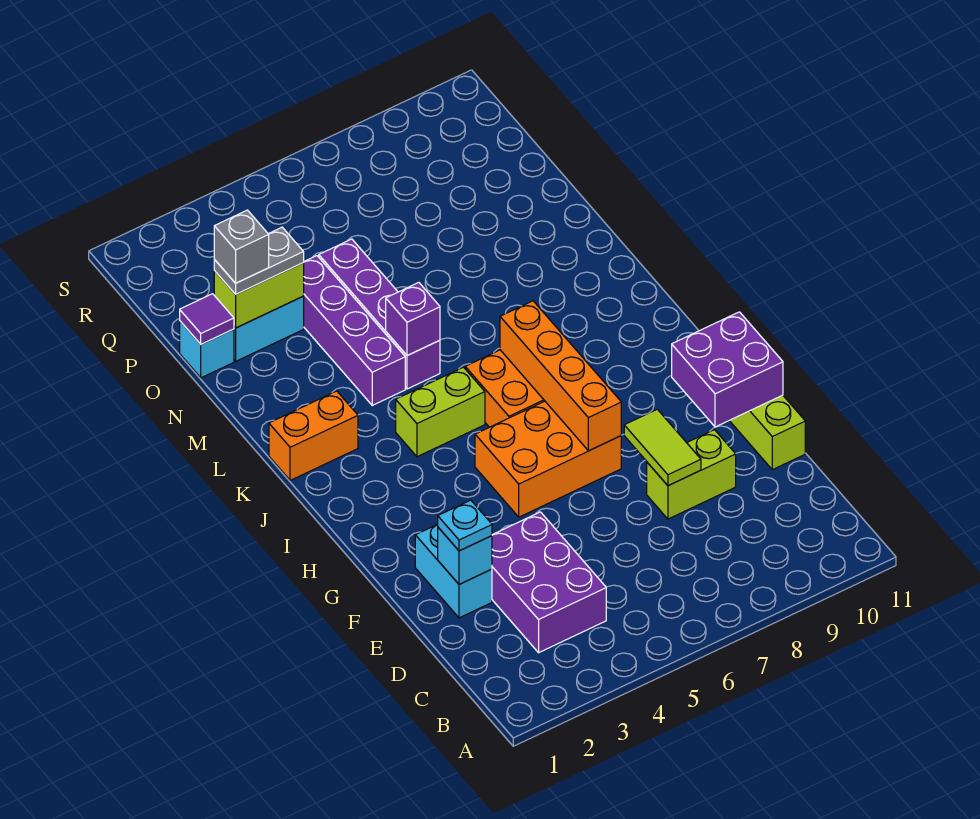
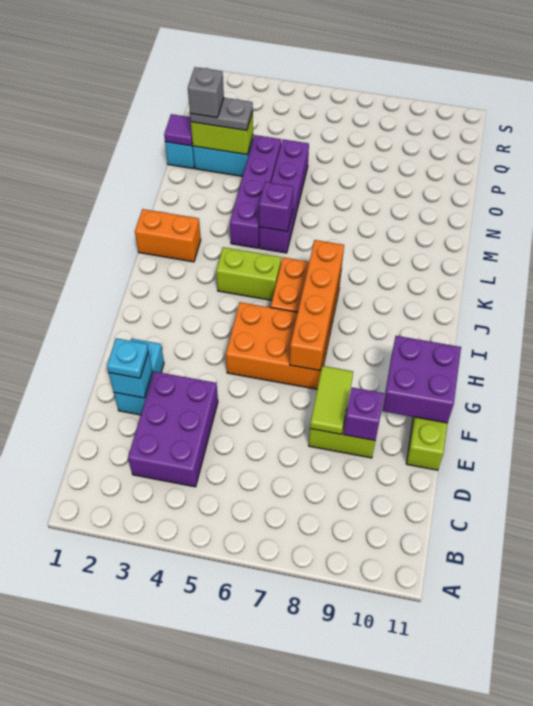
none -> purple 1x1 brick [344,388,384,441]

